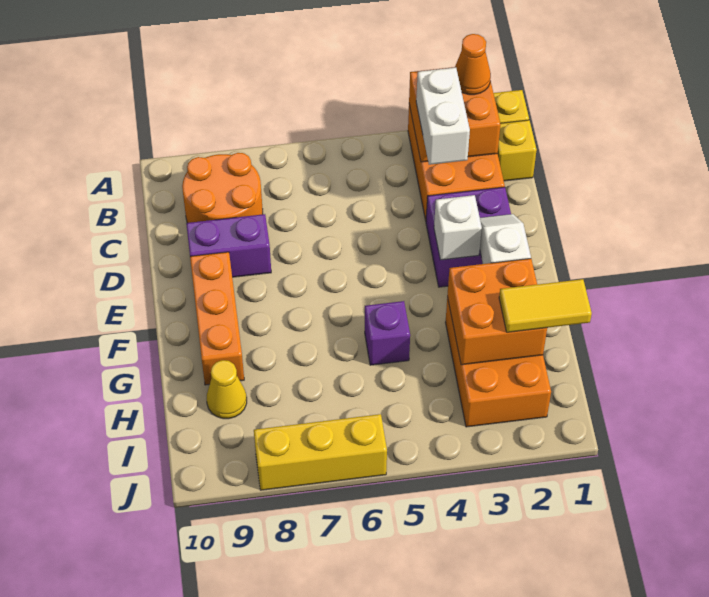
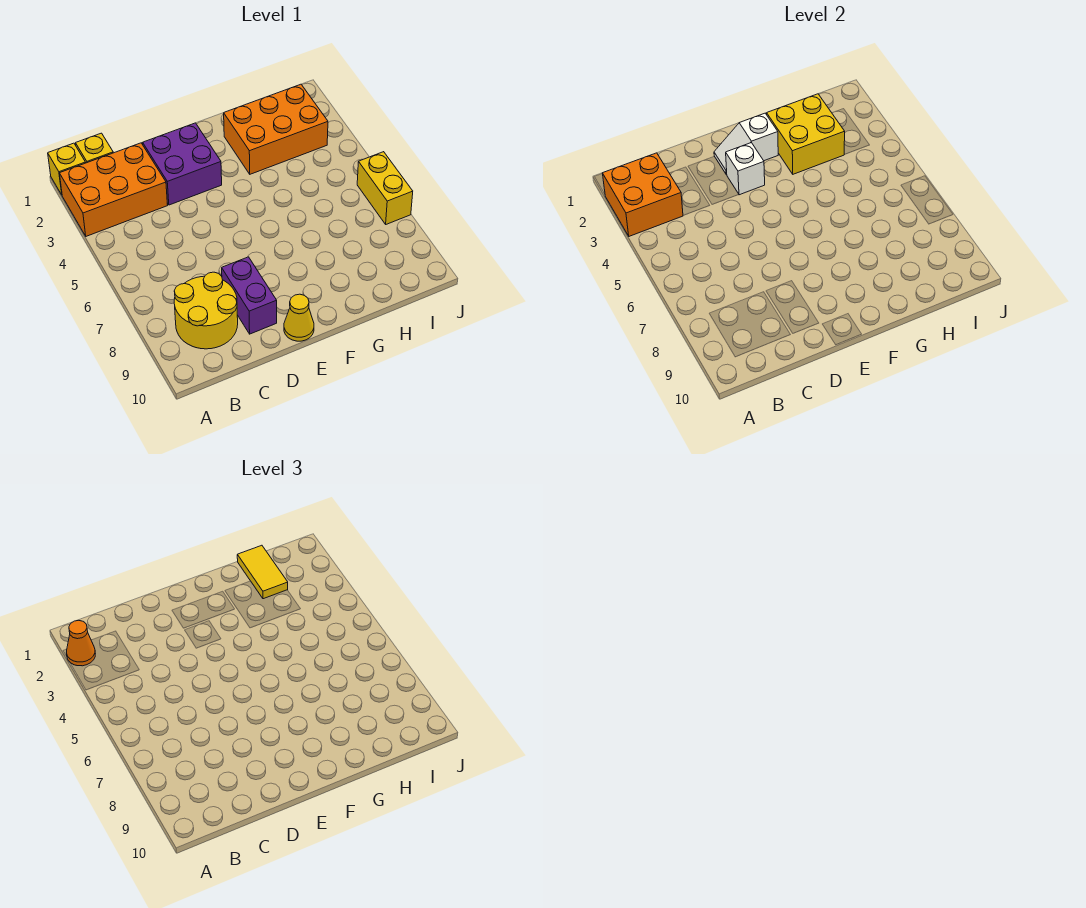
white 1x2 brick [416,68,470,165] -> none
orange 2x2 round brick [182,153,263,223] -> yellow 2x2 round brick [174,272,238,349]
orange 1x3 brick [190,252,244,385] -> none
orange 2x2 brick [447,259,547,365] -> yellow 2x2 brick [766,94,845,174]
purple 1x1 brick [365,301,410,365] -> none
yellow 1x1 cone [206,360,247,419] -> yellow 1x1 cone moved to [284,294,314,341]
yellow 1x3 brick [254,414,387,490] -> yellow 1x2 brick [357,152,413,224]

